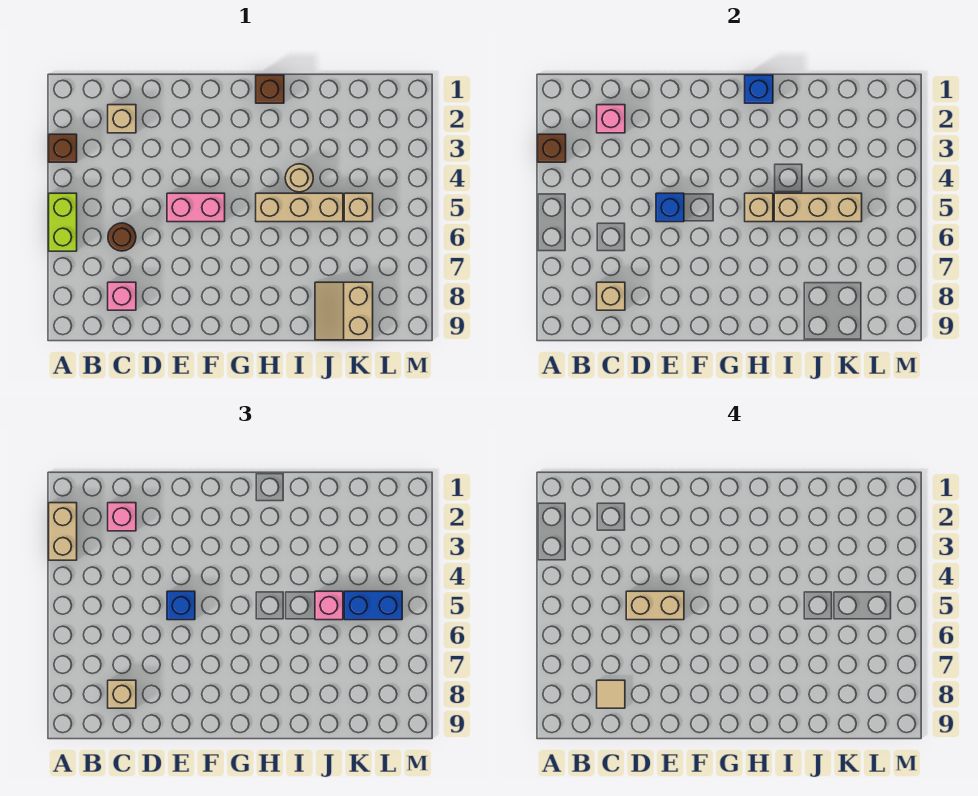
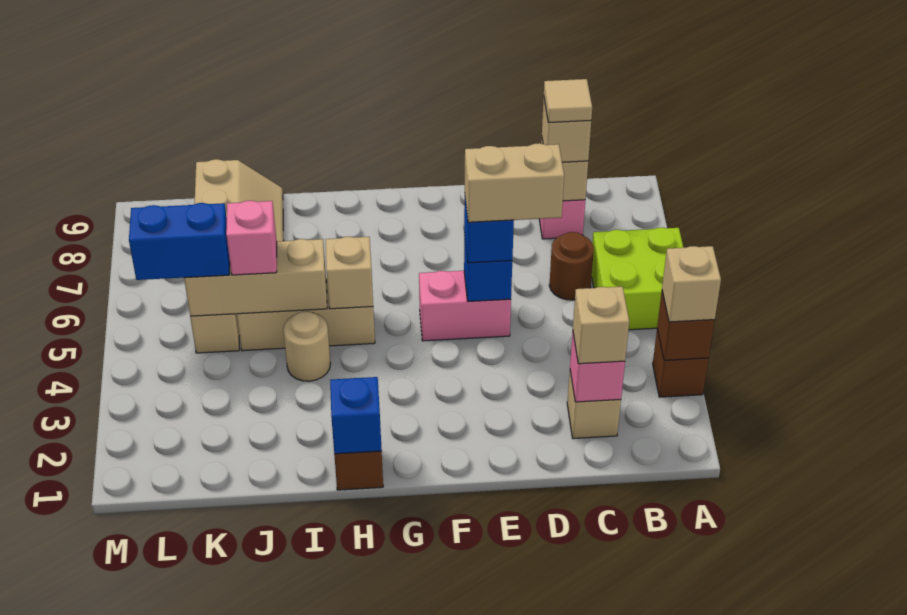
tan 1x2 brick [49,503,77,560] -> tan 1x1 brick [662,246,721,322]
lime 1x2 brick [49,193,77,251] -> lime 2x2 brick [592,227,683,330]
pink 1x1 brick [108,503,136,531] -> tan 1x1 brick [573,287,629,364]

